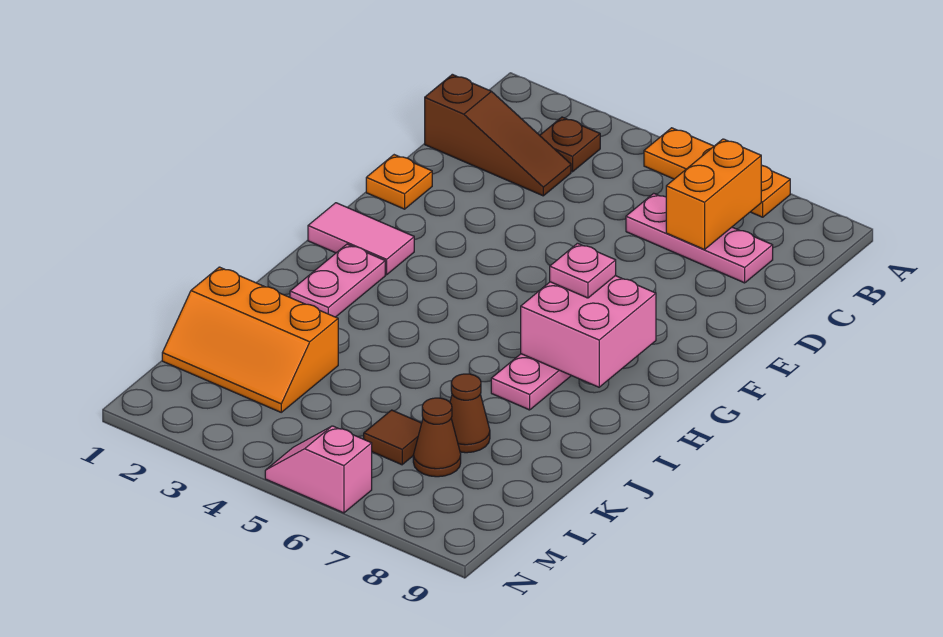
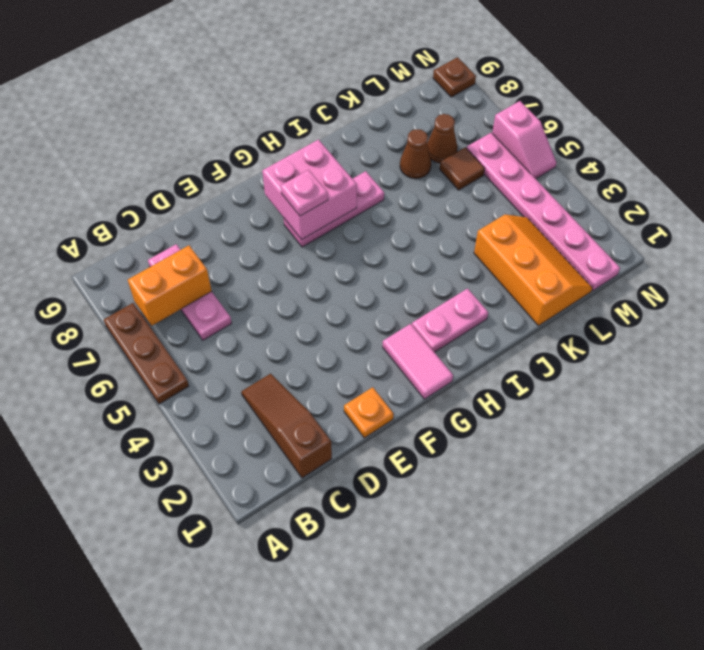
orange 1x3 plate [644,128,790,217] -> brown 1x3 plate [104,303,189,404]
brown 1x1 plate [540,117,600,172] -> brown 1x1 plate moved to [433,57,476,97]
none -> pink 1x6 plate [467,133,620,291]

